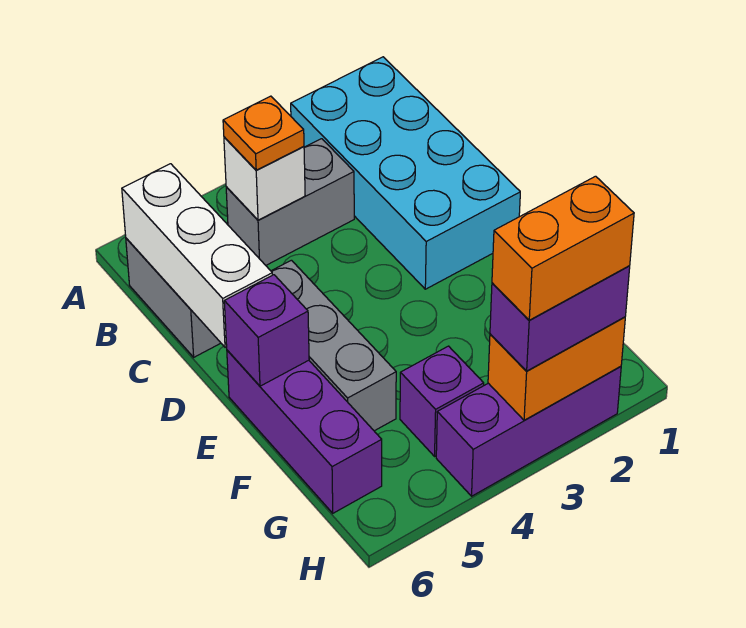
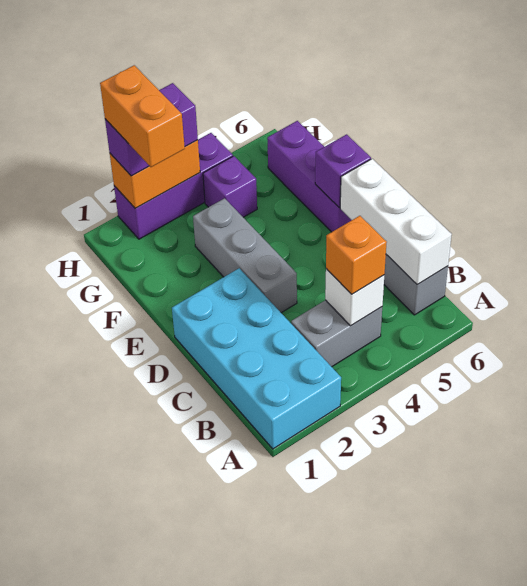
orange 1x1 plate [223,96,304,170] -> orange 1x1 brick [326,216,387,294]
grey 1x3 brick [271,260,396,431] -> grey 1x3 brick moved to [193,198,297,313]
orange 1x2 brick [492,176,634,320] -> orange 1x2 brick turned to [100,65,185,167]

